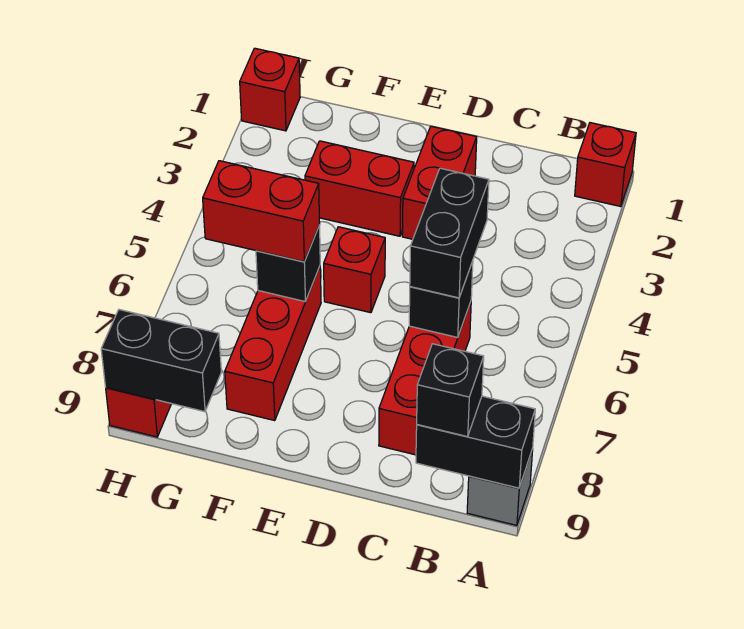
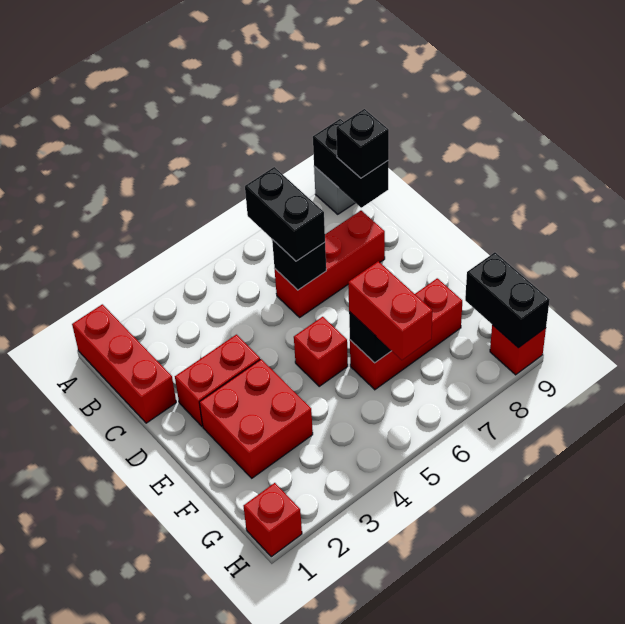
red 1x1 brick [575,123,636,207] -> red 1x3 brick [72,304,176,423]
black 1x2 brick [410,168,489,298] -> black 1x2 brick turned to [245,167,325,261]
red 1x2 brick [305,141,414,236] -> red 2x2 brick [199,359,313,478]

